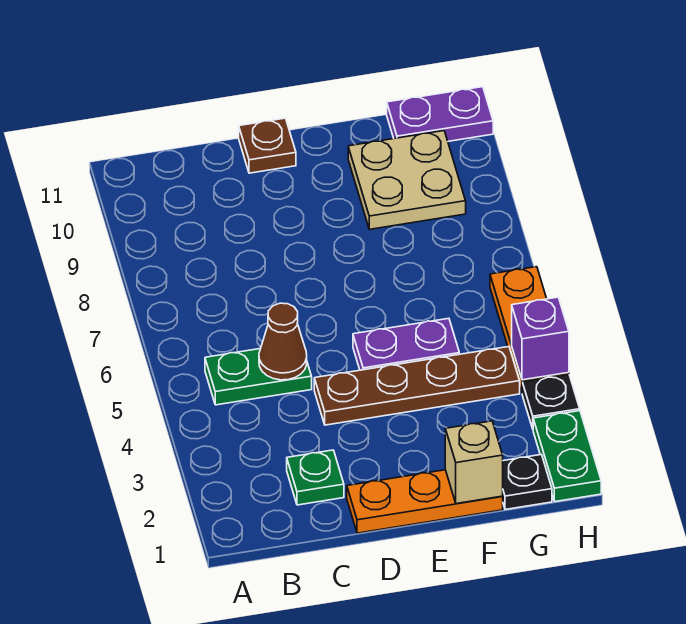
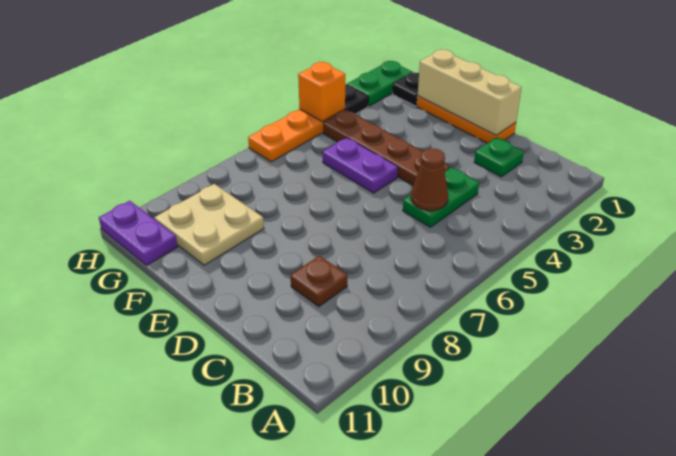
green 1x2 plate [205,349,312,405] -> green 1x2 plate turned to [403,167,479,227]
brown 1x1 plate [239,118,296,173] -> brown 1x1 plate moved to [291,256,347,307]
tan 1x1 brick [445,421,503,504] -> tan 1x3 brick [418,50,522,135]
purple 1x1 brick [512,297,569,380] -> orange 1x1 brick [298,62,345,122]

